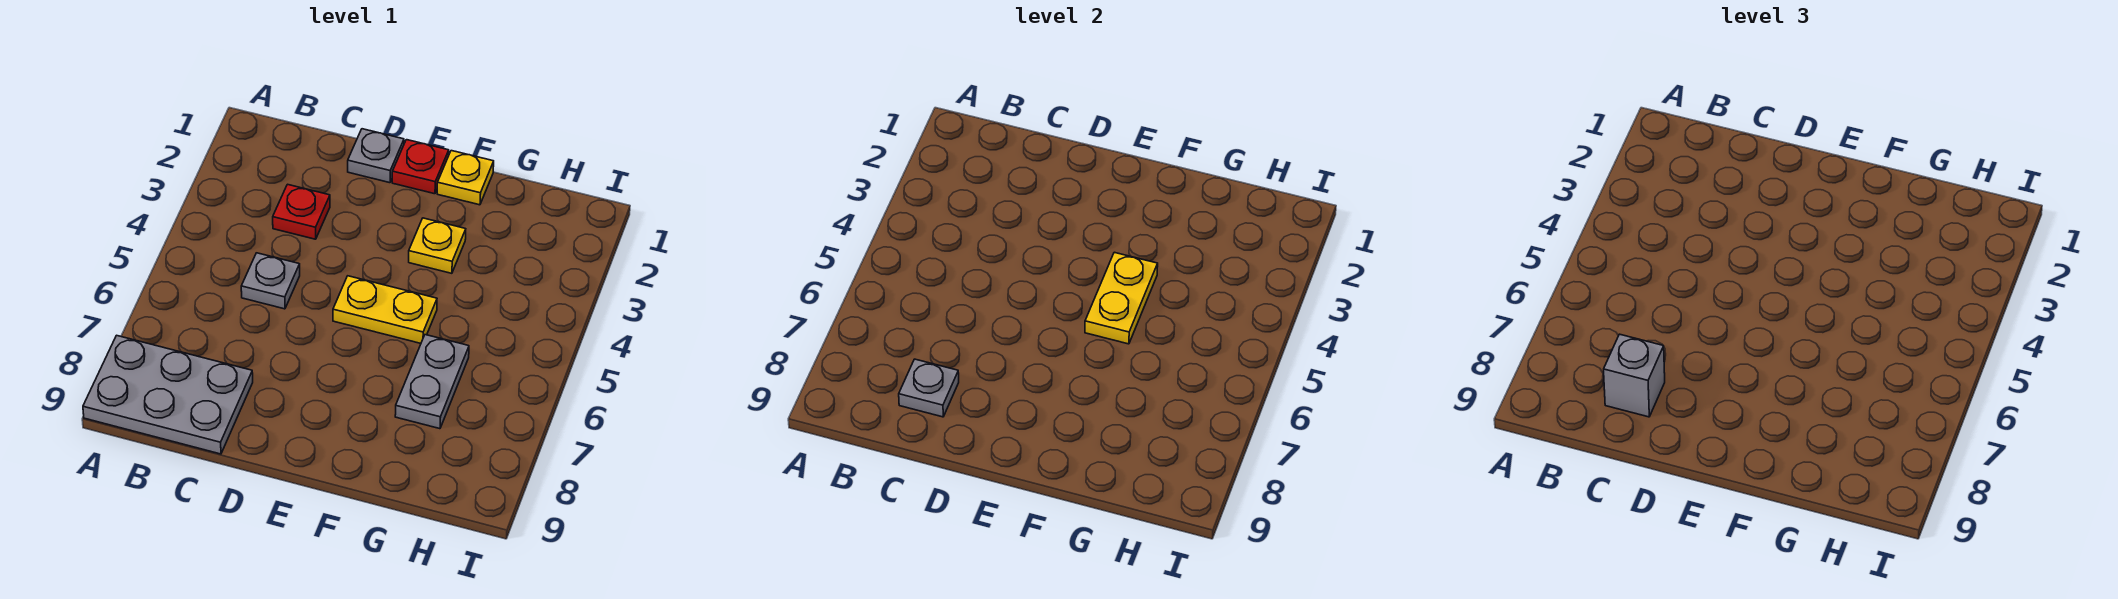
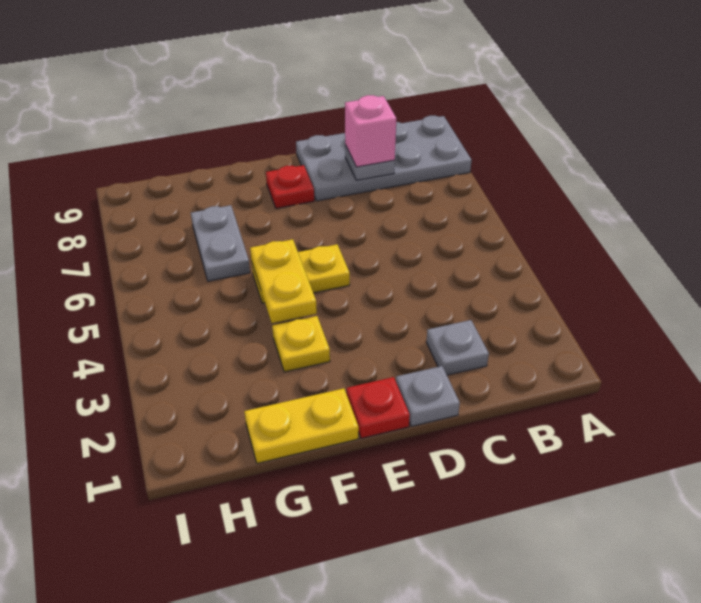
grey 2x3 plate [83,335,253,454] -> grey 2x4 plate [296,116,472,201]
red 1x1 plate [273,184,330,239] -> red 1x1 plate moved to [266,165,314,208]
grey 1x1 plate [241,253,300,309] -> grey 1x1 plate moved to [426,320,489,375]
grey 1x1 brick [1604,334,1665,417] -> pink 1x1 brick [345,95,396,167]
yellow 1x1 plate [437,151,494,205] -> yellow 1x2 plate [244,388,359,463]

